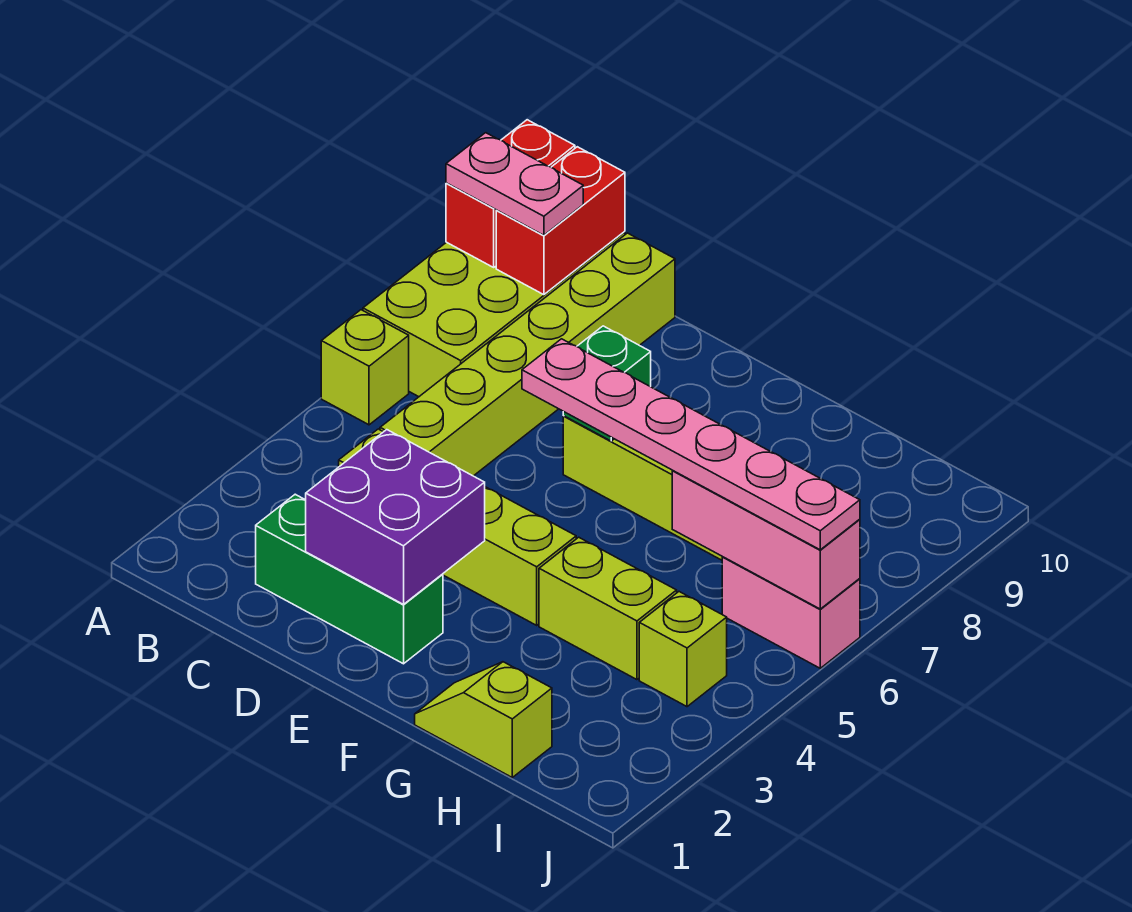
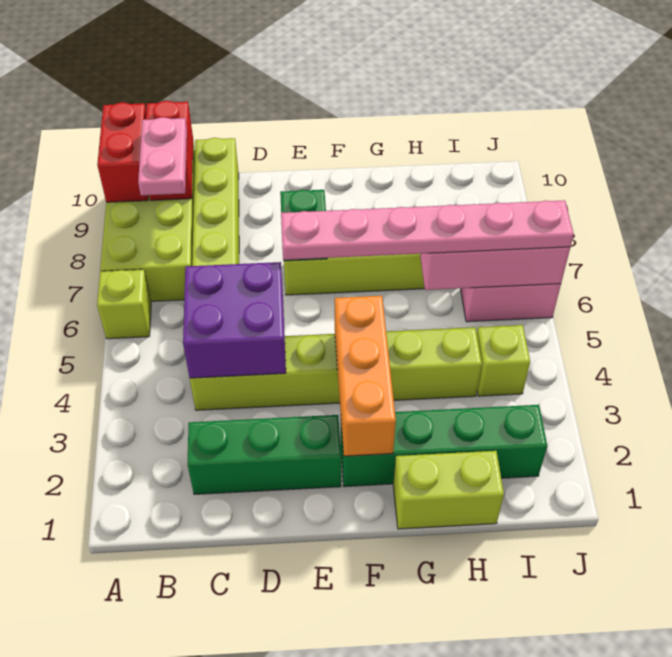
pink 1x2 plate [446,133,583,235] -> pink 1x2 plate turned to [138,117,187,195]
purple 2x2 brick [306,430,485,604] -> purple 2x2 brick moved to [183,262,286,378]
none -> green 1x4 brick [341,405,547,487]
none -> orange 1x3 brick [335,296,396,456]
lime 1x2 slope [415,662,552,777] -> lime 1x2 brick [393,451,504,529]

